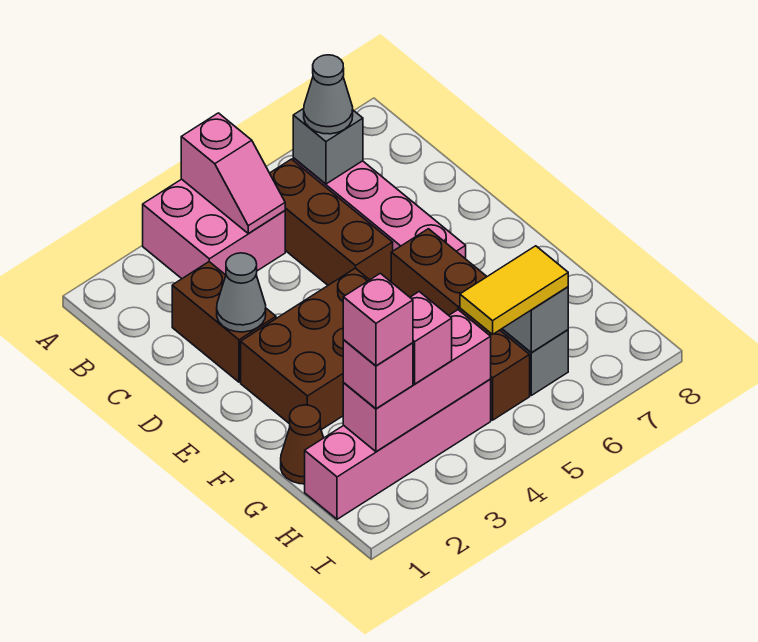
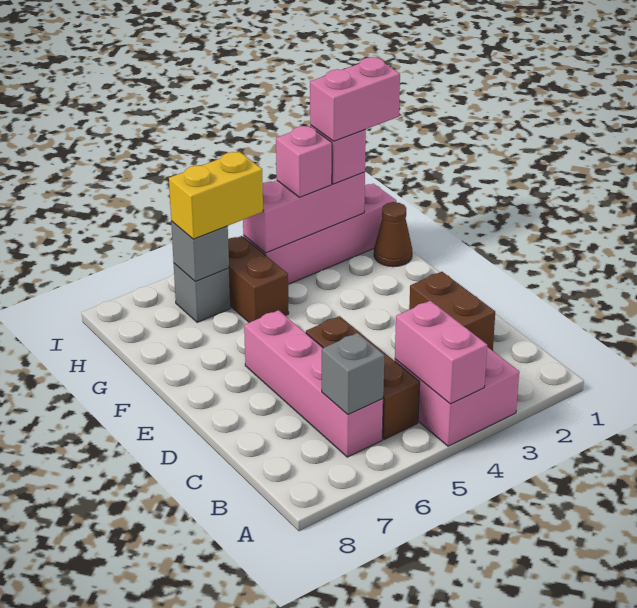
pink 1x2 slope [181,113,285,234] -> pink 1x2 brick [395,301,487,404]
grey 1x1 cone [304,55,353,134] -> none
grey 1x1 cone [217,253,266,332] -> none
brown 2x3 brick [241,268,369,430] -> none
brown 1x2 brick [391,229,487,332] -> none
pink 1x1 brick [343,273,413,366] -> pink 1x2 brick [310,57,400,141]
yellow 1x2 tile [460,246,568,334] -> yellow 1x2 brick [169,152,263,239]

